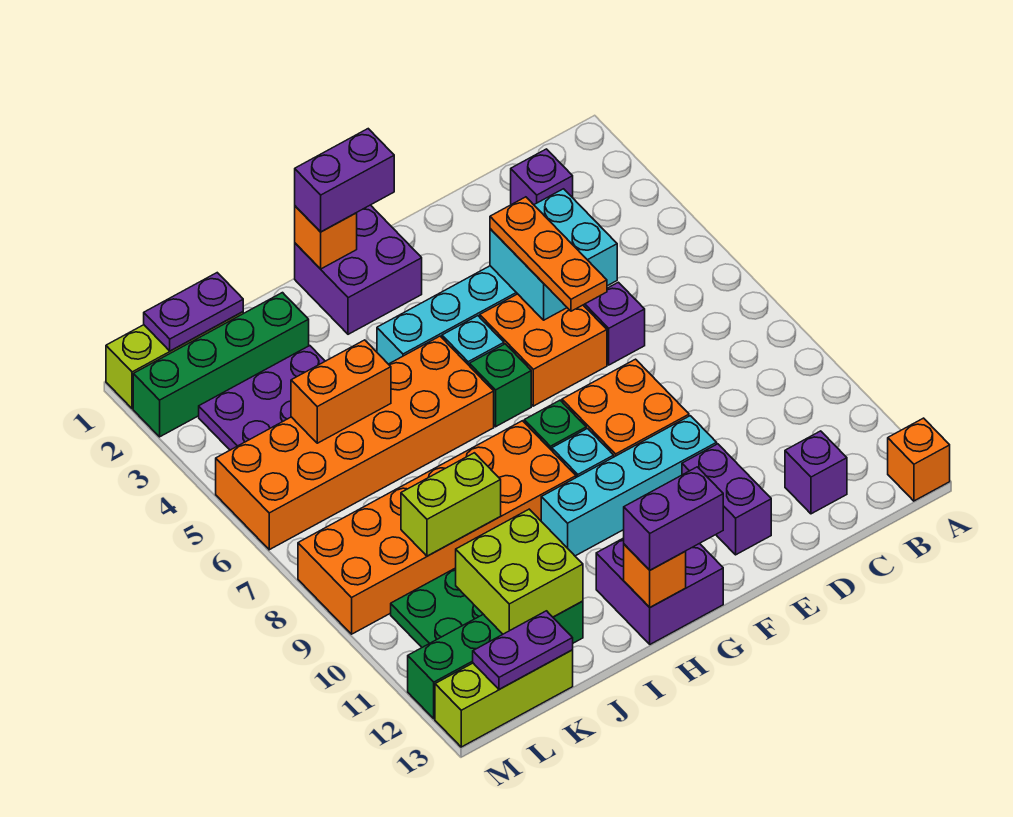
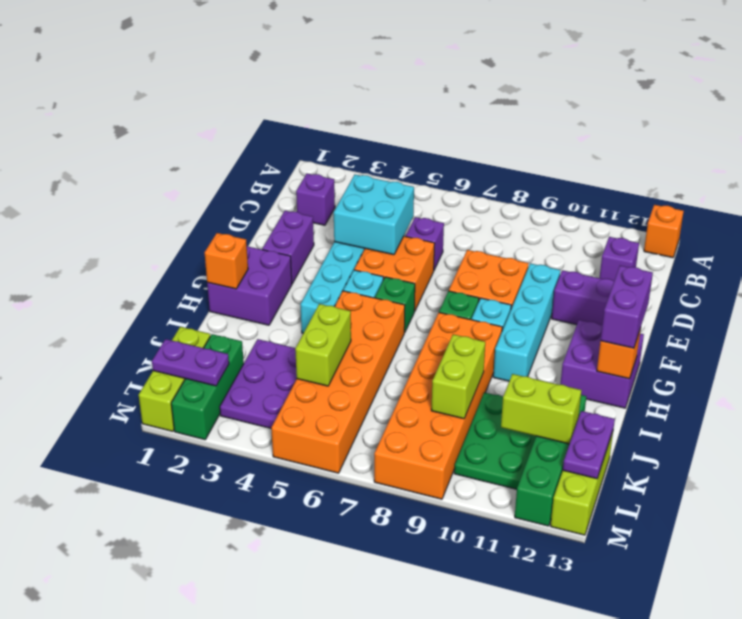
orange 1x3 plate [490,197,607,311] -> none
purple 1x2 brick [295,129,394,232] -> purple 1x2 brick moved to [262,211,314,284]
green 1x4 brick [133,293,309,437] -> green 1x3 brick [171,334,244,440]
orange 1x2 brick [291,340,391,443] -> lime 1x2 brick [295,304,351,386]
lime 2x2 brick [456,509,583,634] -> lime 1x2 brick [501,374,581,444]
purple 1x2 plate [144,273,243,351] -> purple 1x2 plate turned to [152,339,229,386]

